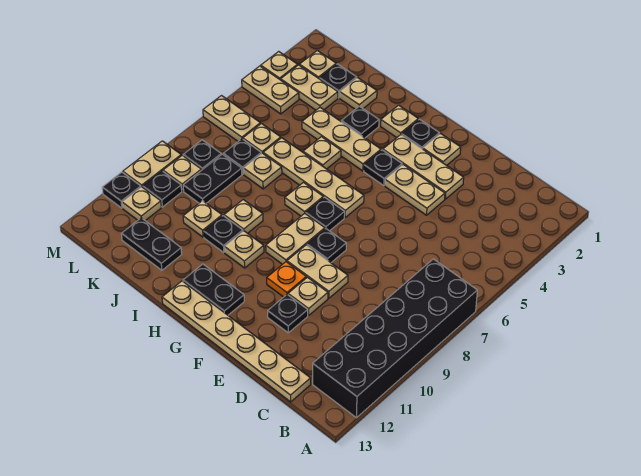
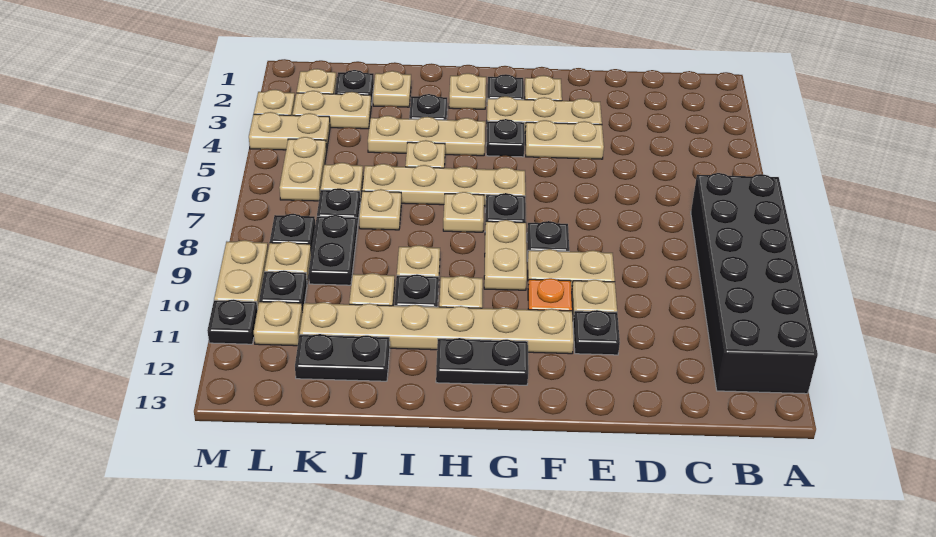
tan 1x6 plate [162,281,311,402] -> tan 1x6 plate moved to [300,302,574,354]
tan 1x2 plate [203,96,260,141] -> tan 1x2 plate turned to [279,137,327,201]

